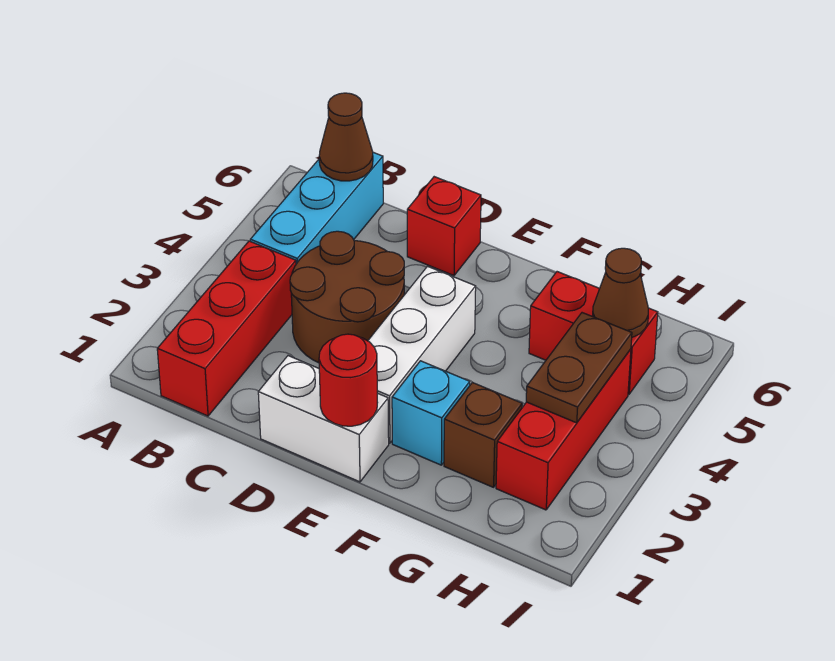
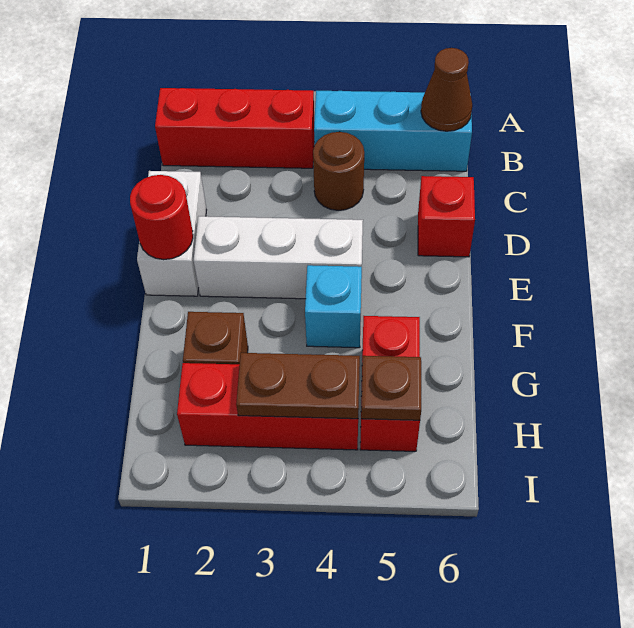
brown 2x2 round brick [290,231,404,363] -> brown 1x1 round brick [313,132,364,210]
cyan 1x1 brick [392,361,470,465] -> cyan 1x1 brick moved to [305,265,362,348]
brown 1x1 cone [593,248,648,337] -> brown 1x1 plate [361,356,421,420]

